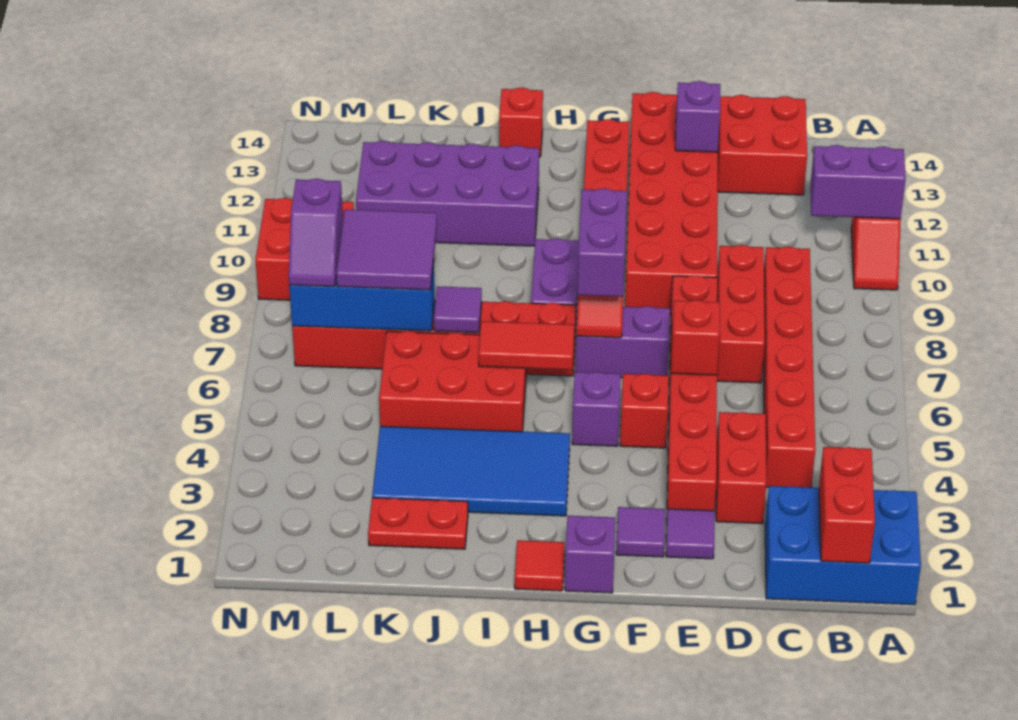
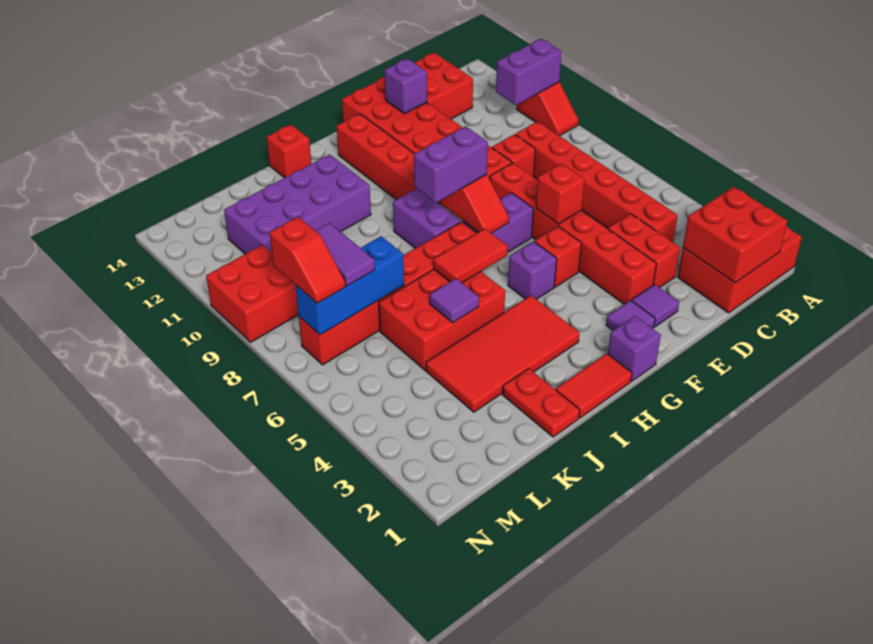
blue 2x3 brick [765,486,921,605] -> red 2x3 brick [678,226,802,313]
red 1x2 brick [819,447,875,563] -> red 2x2 brick [683,187,787,283]
red 1x3 brick [717,245,765,383] -> red 1x1 brick [492,134,535,177]
purple 1x2 brick [577,188,627,297] -> purple 1x2 brick turned to [414,126,488,203]
red 1x1 tile [515,540,564,591] -> red 1x2 tile [556,354,632,418]
blue 2x4 tile [372,426,570,516] -> red 2x4 tile [426,296,580,412]
red 1x2 plate [368,498,468,549] -> red 1x2 plate turned to [502,368,580,437]
purple 1x1 tile [434,286,482,333] -> purple 1x1 tile moved to [430,279,479,323]
purple 2x2 tile [336,210,437,290] -> purple 1x2 tile [316,223,375,286]
purple 1x2 slope [289,179,343,286] -> red 1x2 slope [269,217,346,303]

